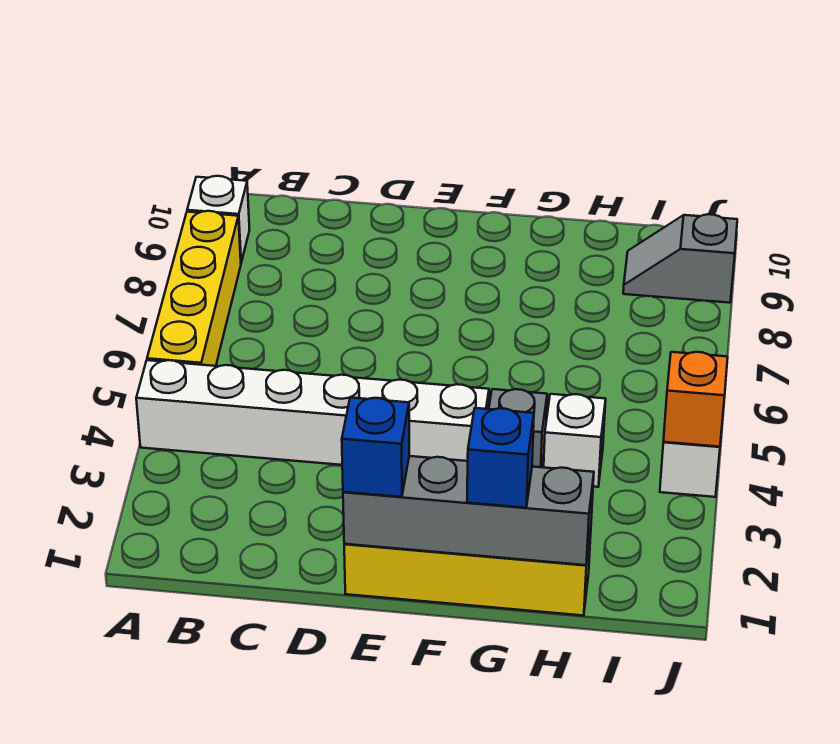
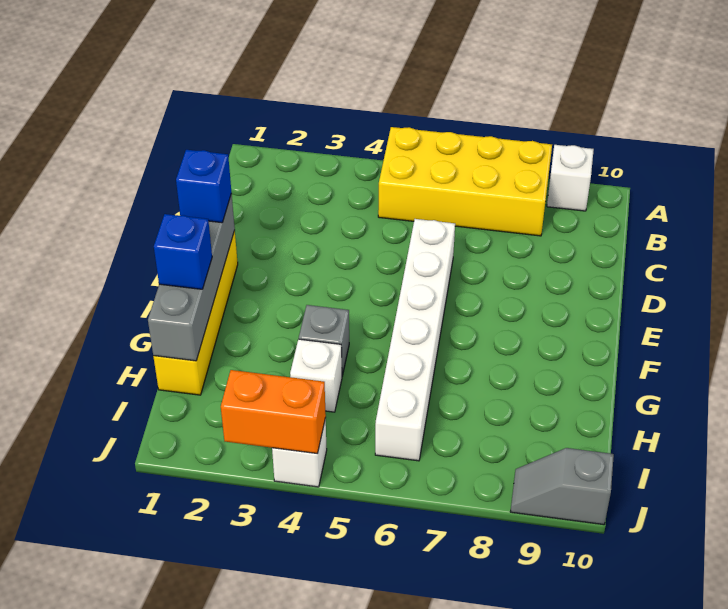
white 1x6 brick [136,360,489,465] -> white 1x6 brick moved to [375,219,455,461]
yellow 1x4 brick [147,211,241,366] -> yellow 2x4 brick [378,127,552,236]
grey 1x2 slope [623,214,737,303] -> grey 1x2 slope turned to [510,448,614,525]
orange 1x1 brick [663,352,728,447] -> orange 1x2 brick [221,370,326,454]

